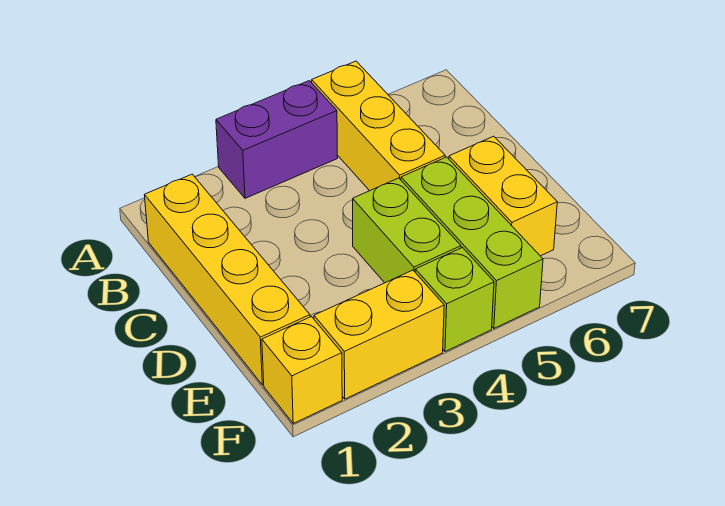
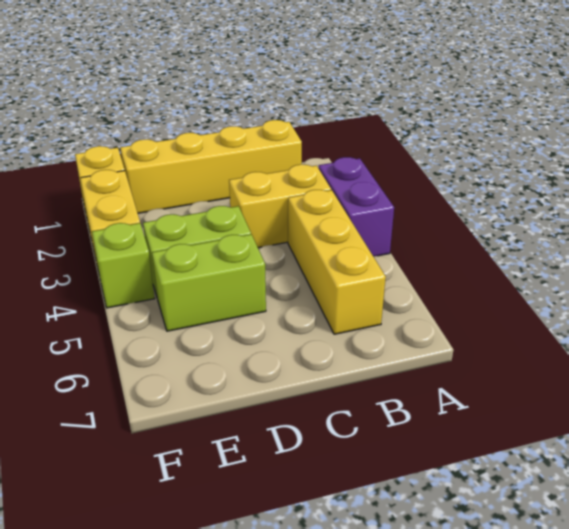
yellow 1x3 brick [312,61,445,191] -> yellow 1x3 brick turned to [288,190,386,334]
lime 1x3 brick [401,157,543,328] -> lime 1x2 brick [152,234,266,331]
yellow 1x2 brick [449,136,557,256] -> yellow 1x2 brick moved to [229,164,331,248]

